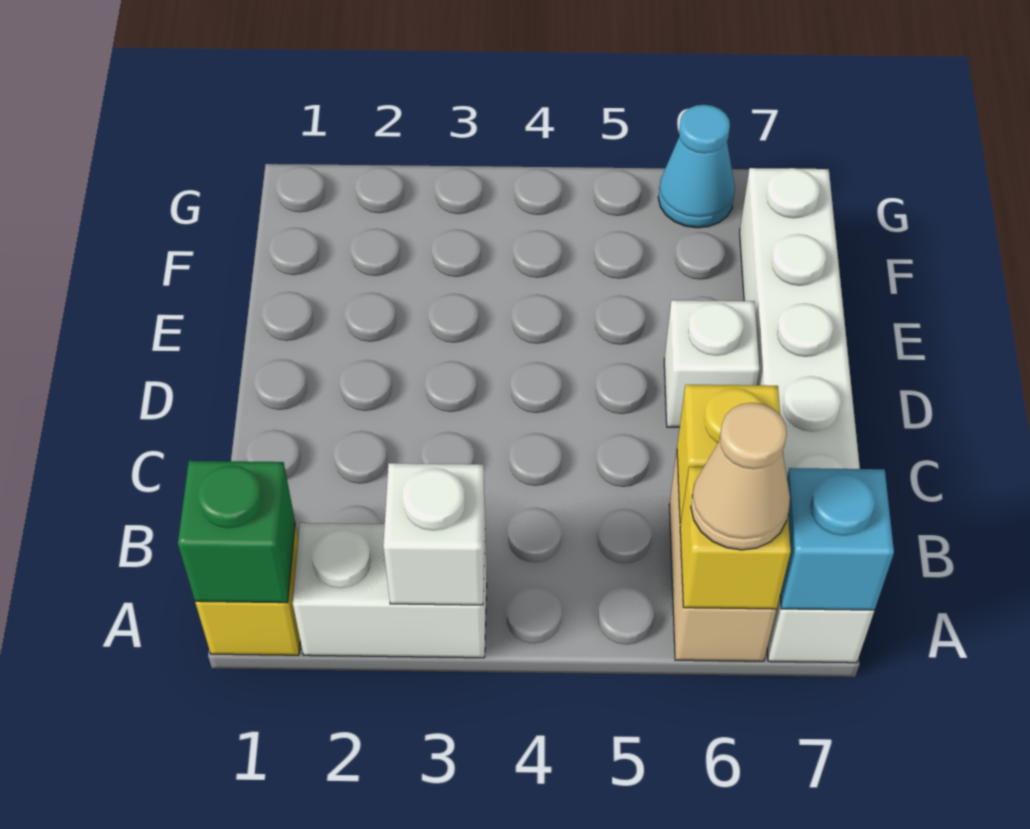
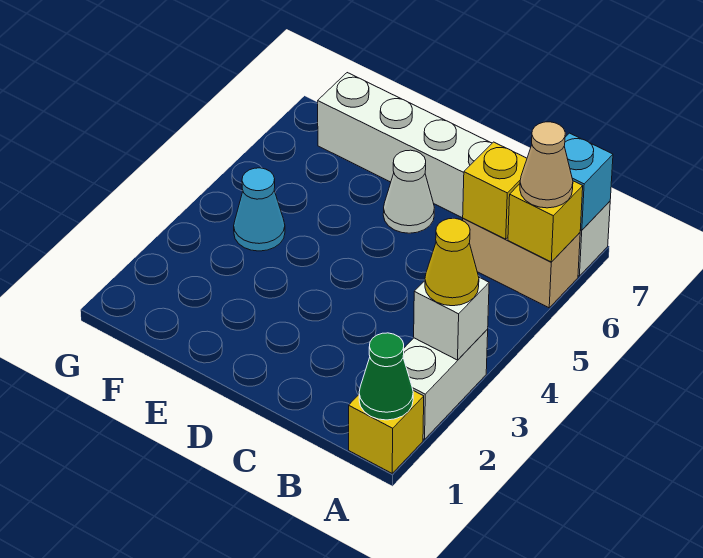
green 1x1 brick [178,461,295,603] -> green 1x1 cone [359,333,413,420]
none -> yellow 1x1 cone [425,218,479,306]
white 1x1 brick [664,300,759,427] -> white 1x1 cone [383,150,434,233]
cyan 1x1 cone [658,105,735,228] -> cyan 1x1 cone moved to [234,168,285,251]

